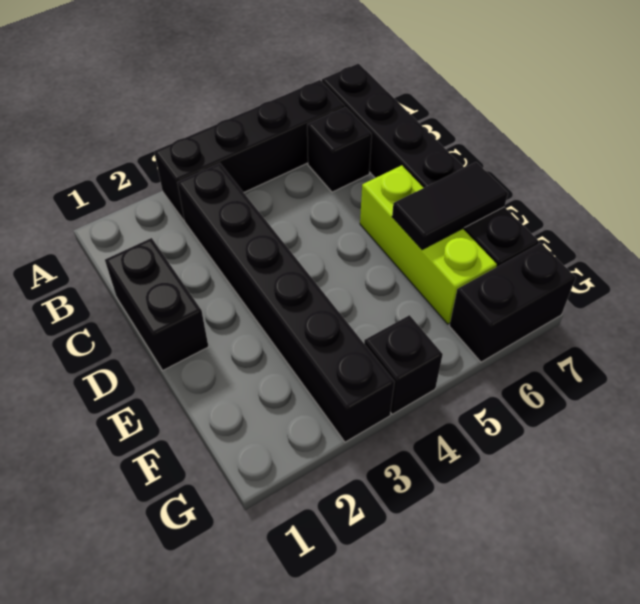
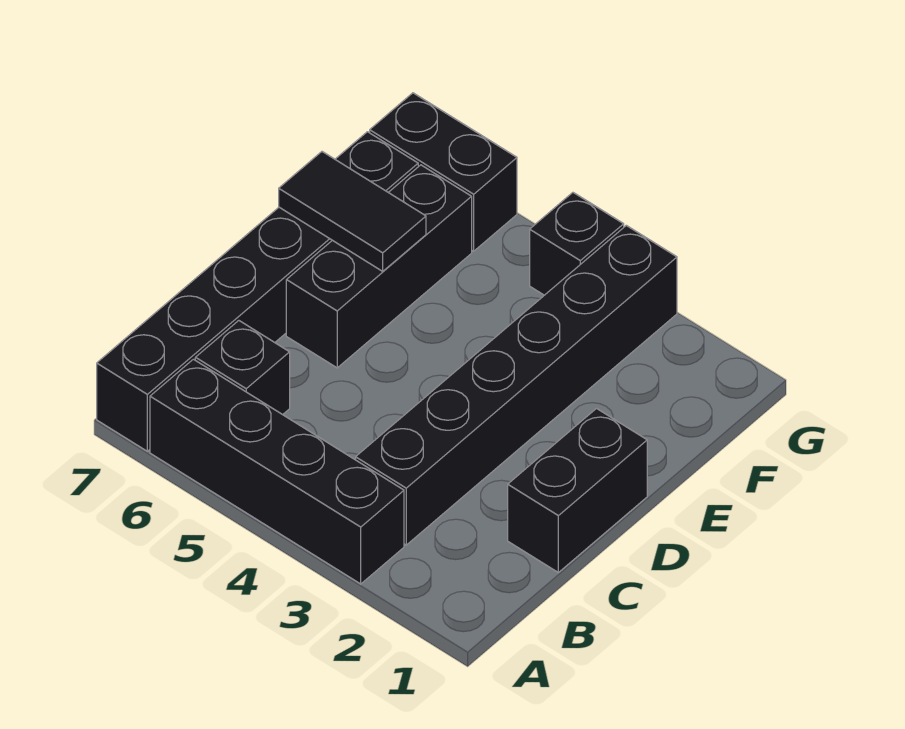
lime 1x3 brick [360,165,497,324] -> black 1x3 brick [286,165,472,368]

